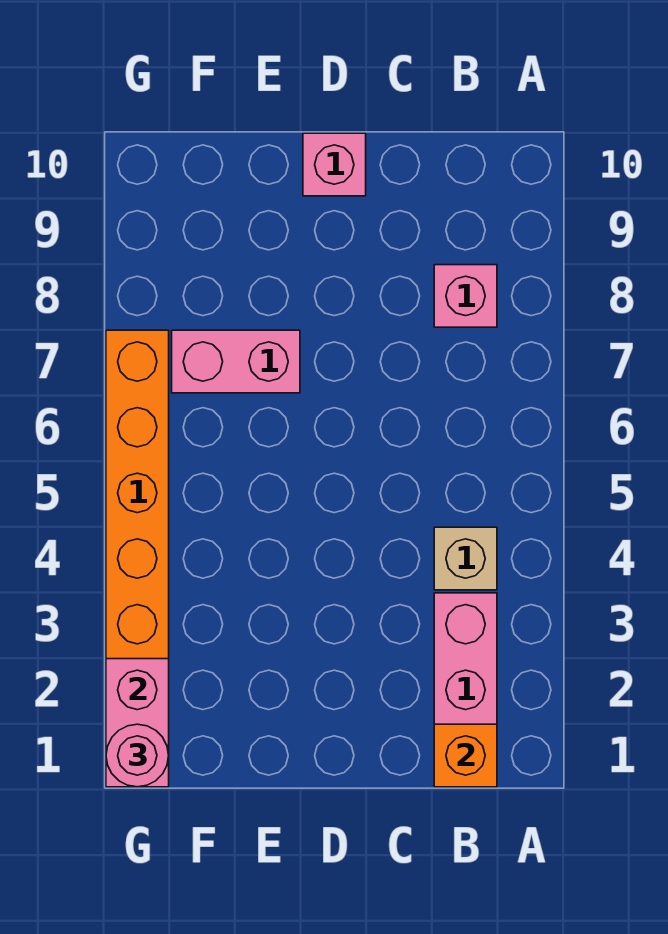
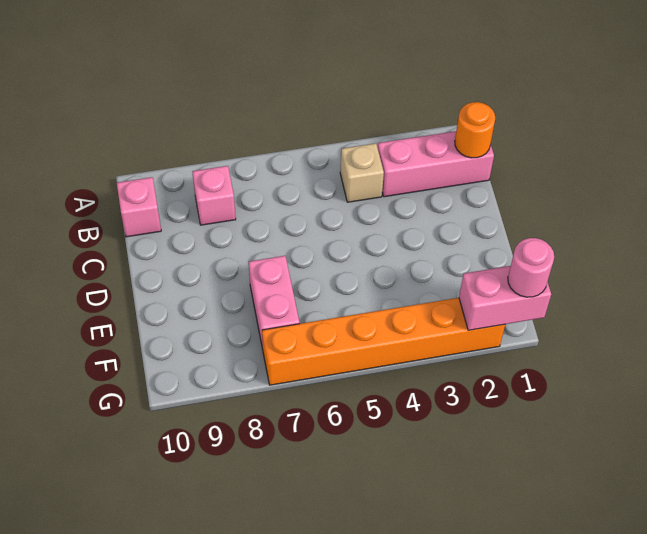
orange 1x1 brick [434,724,497,787] -> orange 1x1 round brick [455,102,495,158]
pink 1x1 brick [303,133,366,196] -> pink 1x1 brick moved to [117,177,161,237]

